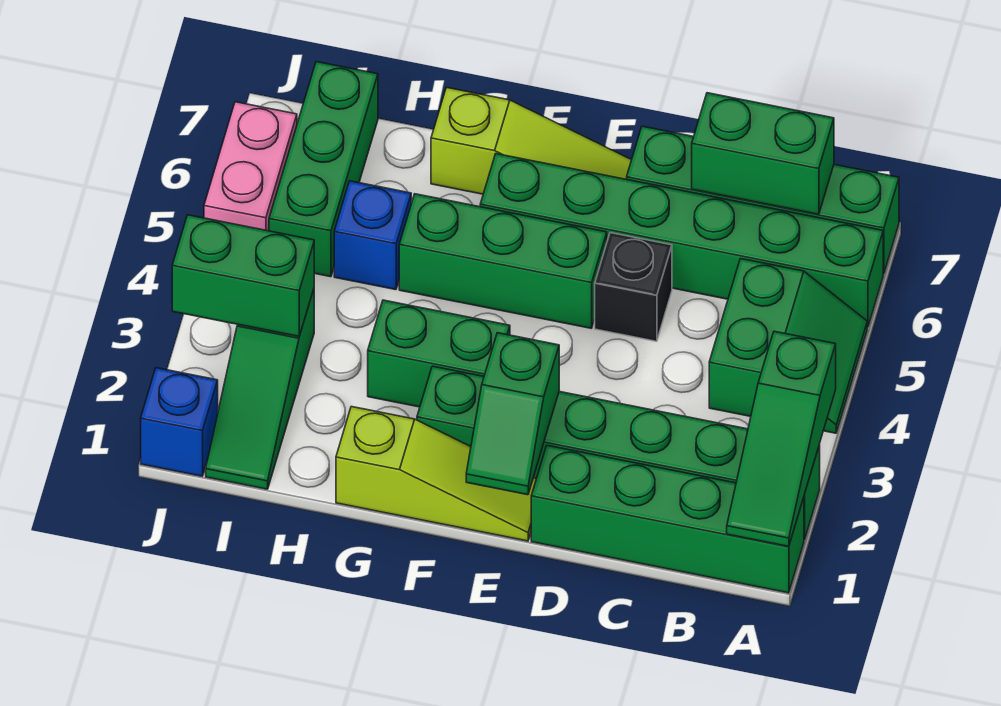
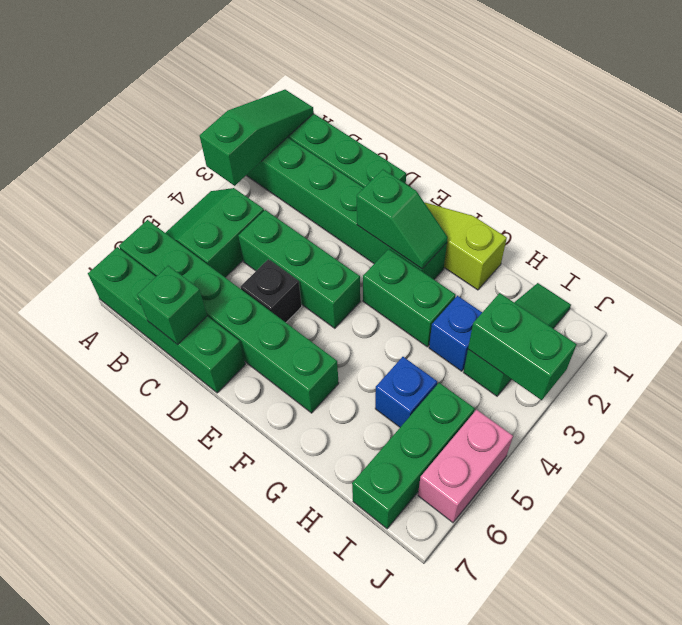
green 1x2 brick [692,93,834,215] -> green 1x1 brick [137,266,207,345]
green 1x2 slope [466,333,559,495] -> green 1x2 slope turned to [357,170,448,269]
green 1x3 brick [399,194,607,328] -> green 1x3 brick moved to [238,210,360,328]
lime 1x3 slope [431,87,631,194] -> none
blue 1x1 brick [141,368,218,476] -> blue 1x1 brick moved to [429,296,482,371]

